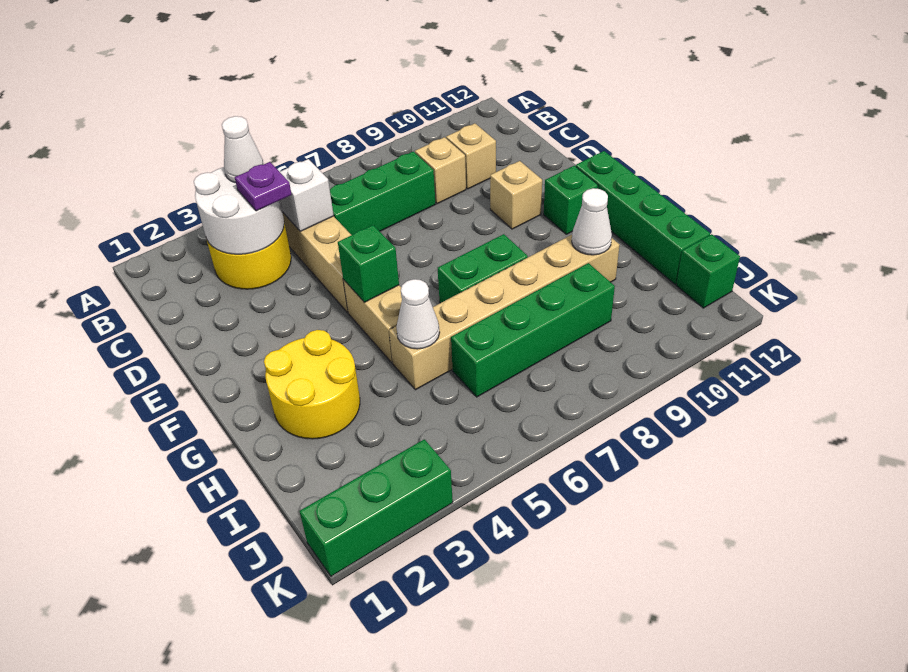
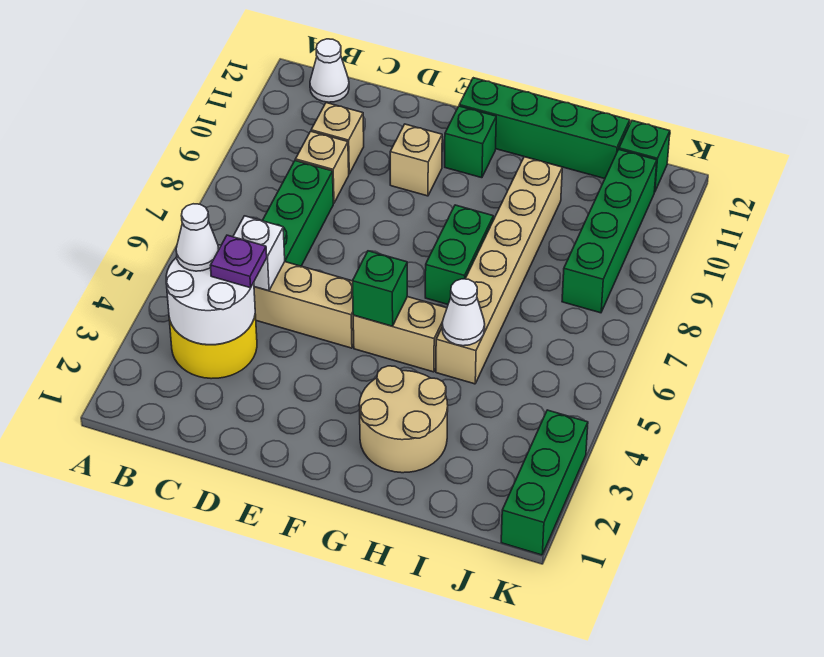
yellow 2x2 round brick [264,330,360,439] -> tan 2x2 round brick [359,366,448,473]
white 1x1 cone [572,188,612,255] -> white 1x1 cone moved to [310,39,349,102]
green 1x4 brick [451,263,615,397] -> green 1x4 brick moved to [562,150,657,313]

